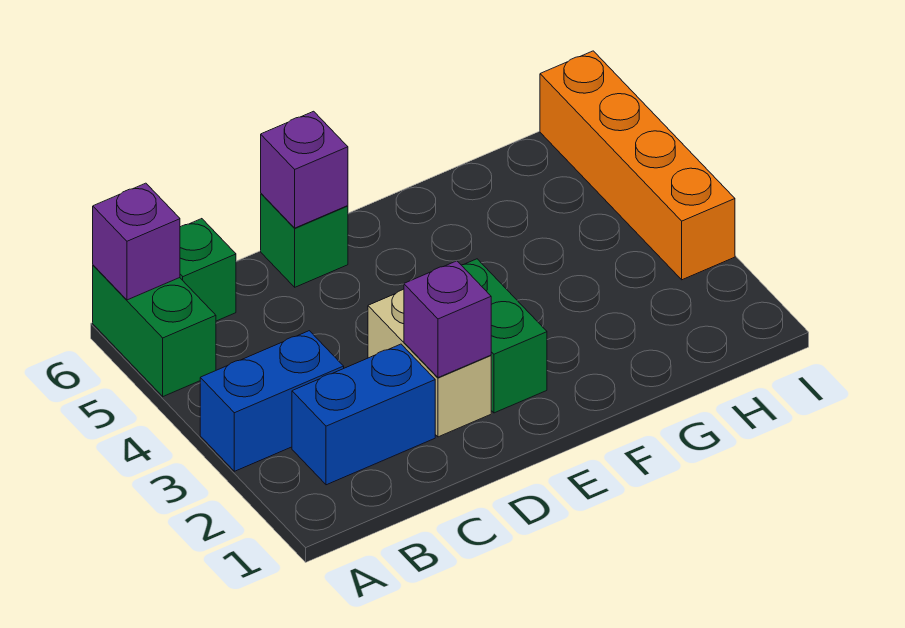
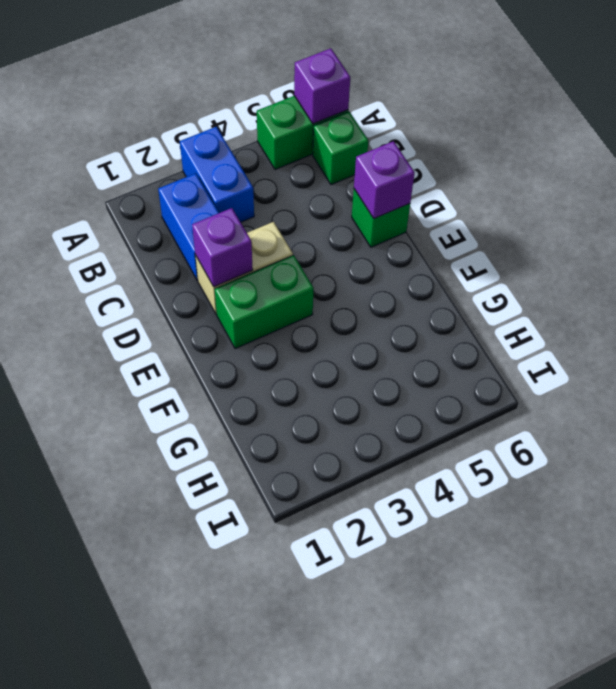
orange 1x4 brick [540,51,735,280] -> none

